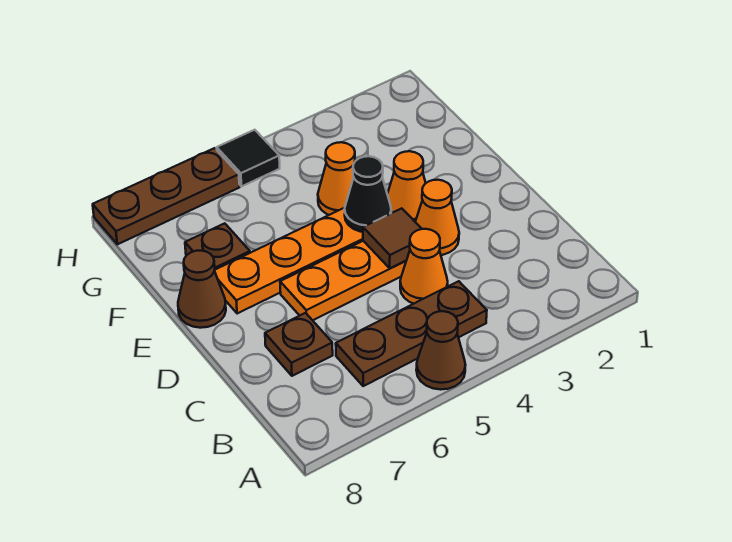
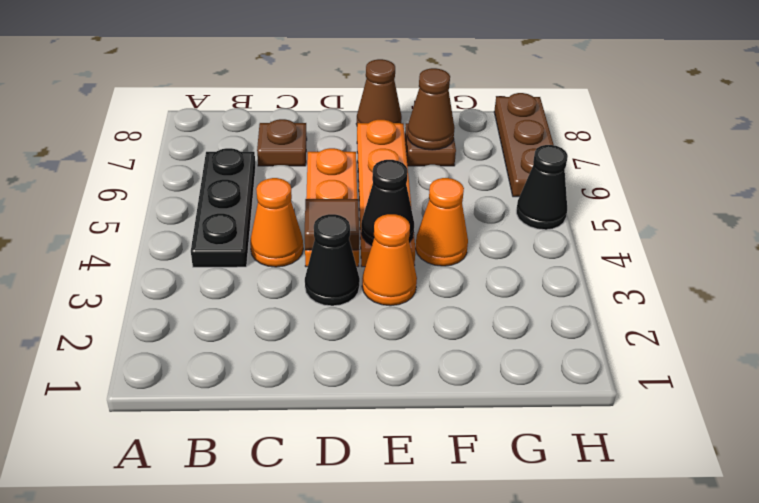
brown 1x1 cone [416,311,465,390] -> brown 1x1 cone moved to [407,68,455,150]
brown 1x3 plate [336,281,487,386] -> black 1x3 plate [191,148,256,267]
orange 1x1 cone [415,180,459,255] -> black 1x1 cone [305,214,360,306]
black 1x1 tile [217,130,280,186] -> black 1x1 cone [516,145,568,230]

